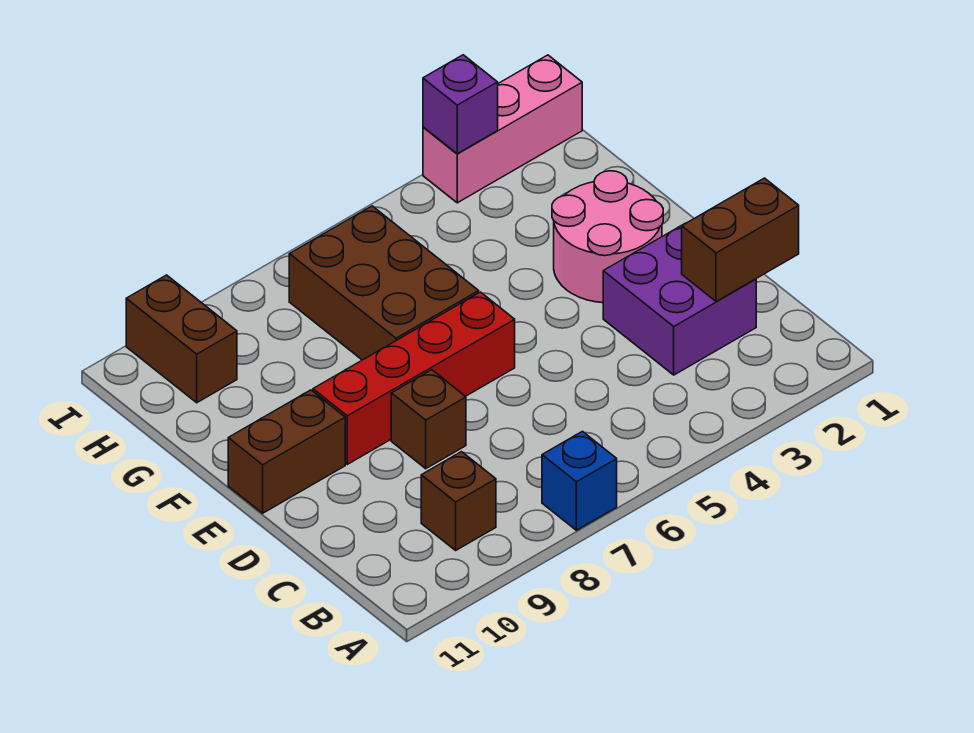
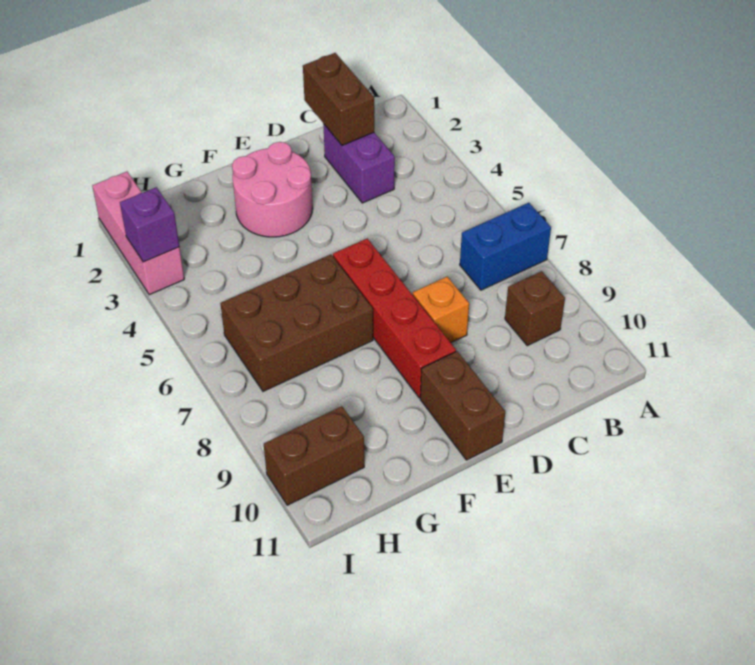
blue 1x1 brick [542,431,617,530] -> blue 1x2 brick [460,203,551,290]
purple 2x2 brick [603,224,756,375] -> purple 1x2 brick [323,124,395,203]
brown 1x1 brick [391,370,466,469] -> orange 1x1 brick [413,277,469,343]

